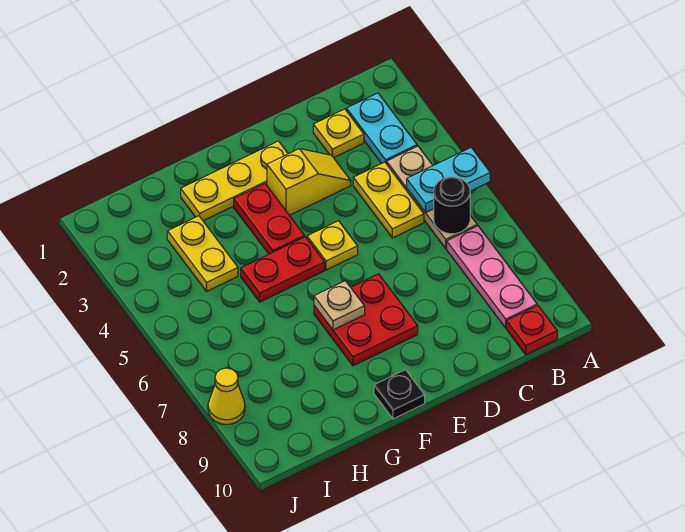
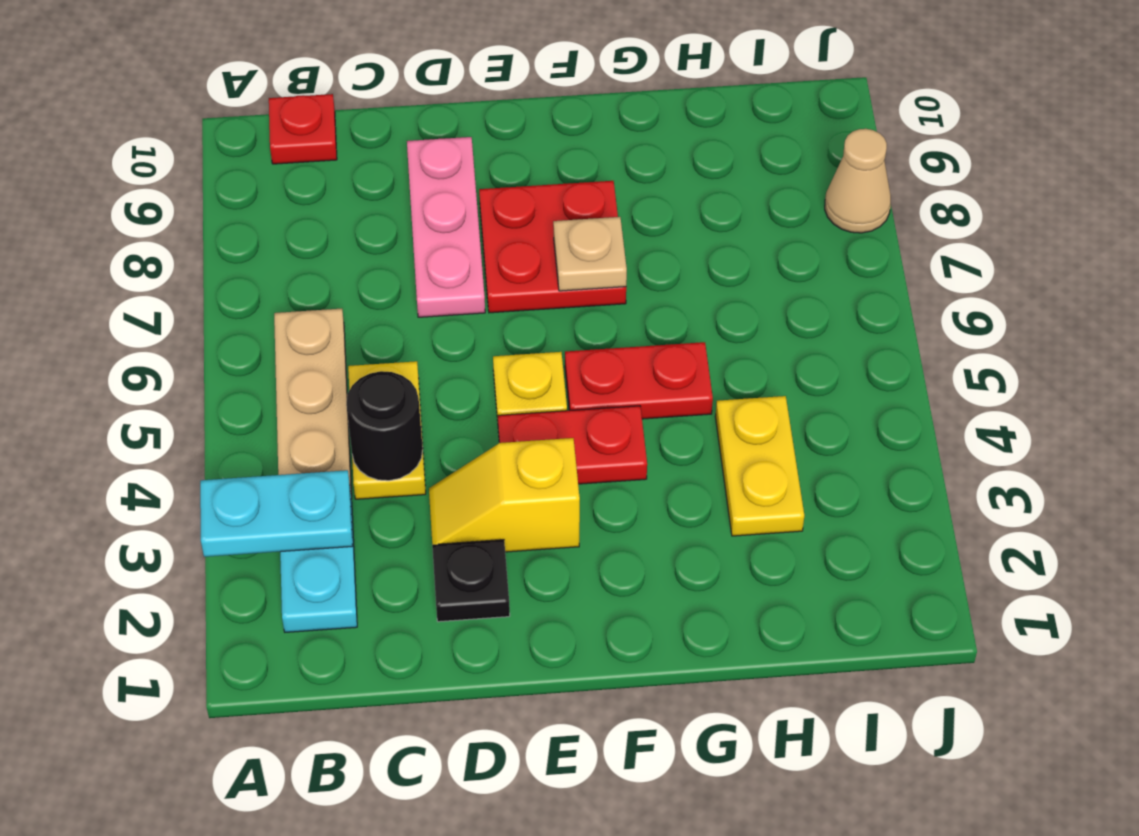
cyan 1x2 plate [407,148,490,213] -> cyan 1x2 plate moved to [200,470,353,557]
black 1x1 round brick [434,177,470,234] -> black 1x1 round brick moved to [346,371,423,481]
pink 1x3 plate [447,226,537,328] -> pink 1x3 plate moved to [407,137,485,317]
yellow 1x1 plate [313,109,364,158] -> none
yellow 1x3 plate [181,141,288,221] -> none
red 1x2 plate [234,184,304,254] -> red 1x2 plate turned to [498,406,647,484]
black 1x1 plate [374,370,425,419] -> black 1x1 plate moved to [432,540,510,622]
yellow 1x1 cone [208,368,245,425] -> tan 1x1 cone [825,129,891,233]

